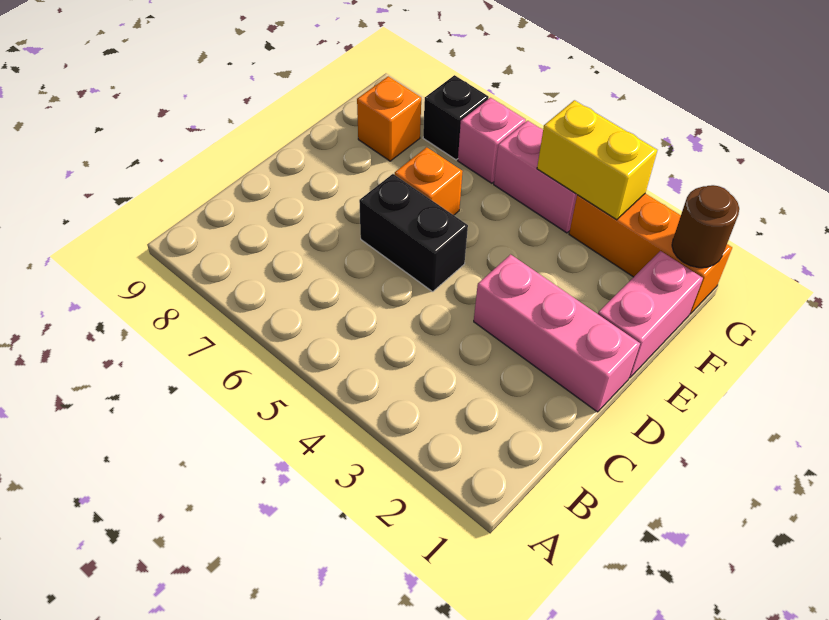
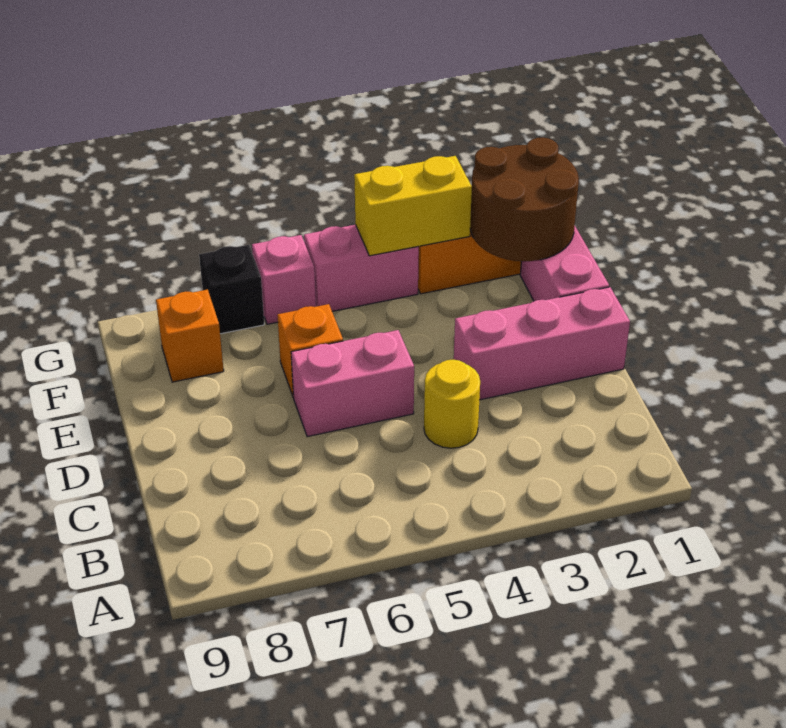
none -> yellow 1x1 round brick [424,360,480,448]
black 1x2 brick [359,174,468,292] -> pink 1x2 brick [291,330,414,437]
brown 1x1 round brick [672,185,739,268] -> brown 2x2 round brick [470,137,579,261]

